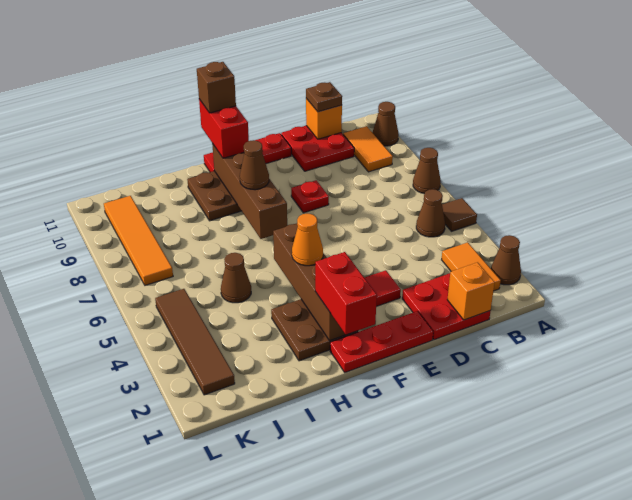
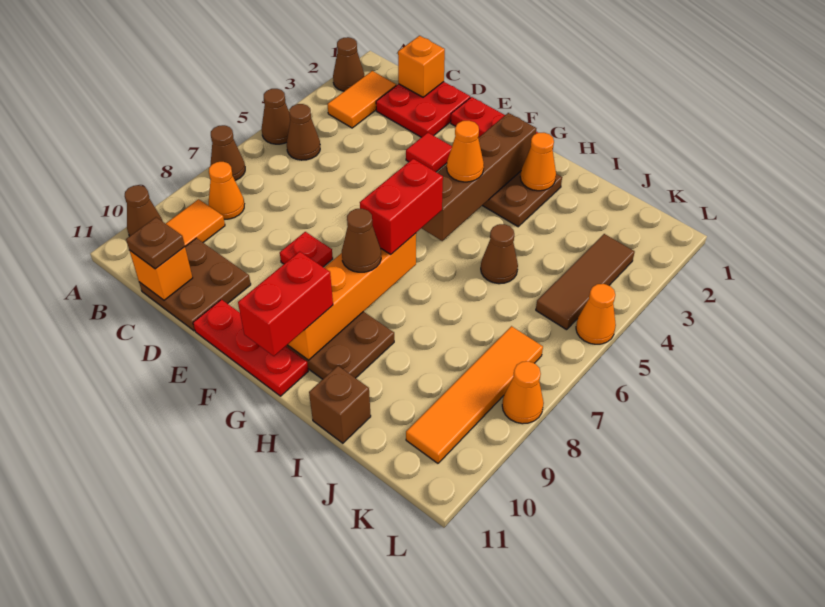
brown 1x1 tile [442,198,477,231] -> brown 1x1 cone [262,89,290,144]
none -> orange 1x1 cone [209,162,244,219]
red 2x2 plate [281,126,354,171] -> brown 2x2 plate [139,238,251,331]
red 1x2 brick [315,252,377,335] -> red 1x2 brick moved to [360,159,443,254]
brown 1x4 brick [212,144,287,239] -> orange 1x4 brick [288,233,416,360]
brown 1x1 brick [197,62,236,113] -> brown 1x1 brick moved to [309,366,371,443]
none -> orange 1x1 cone [520,133,556,191]
brown 1x4 tile [155,289,235,395] -> brown 1x3 tile [536,234,635,330]
none -> orange 1x1 cone [576,284,616,344]
none -> orange 1x1 cone [502,361,544,424]

